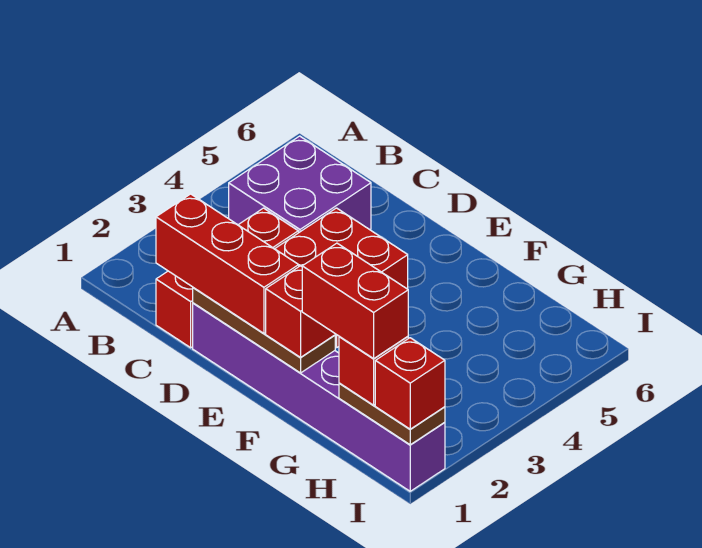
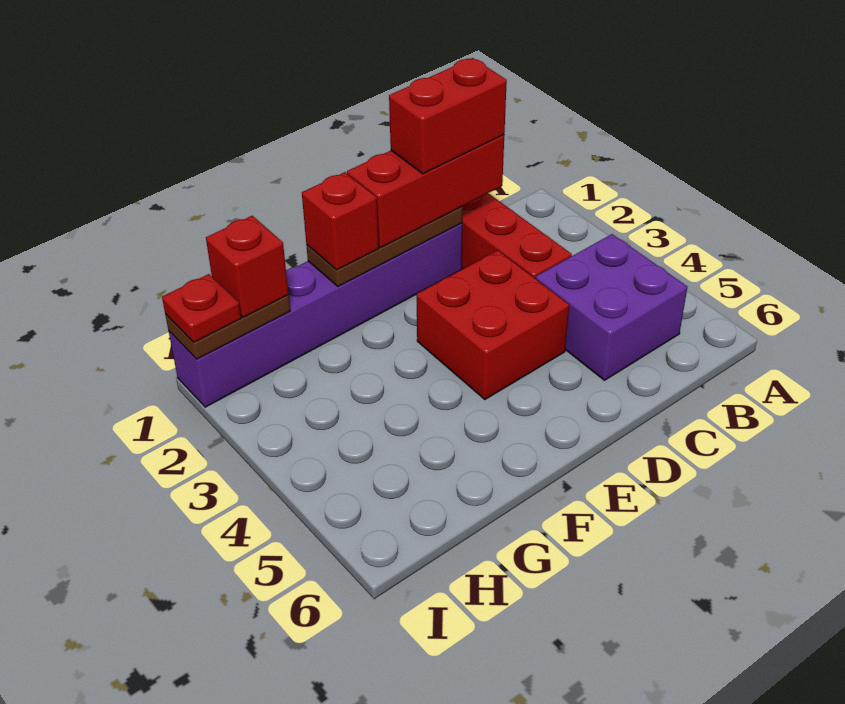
red 1x2 brick [302,243,408,359] -> red 1x2 brick moved to [389,58,507,174]
red 1x1 brick [375,338,445,429] -> red 1x1 plate [162,274,241,342]

